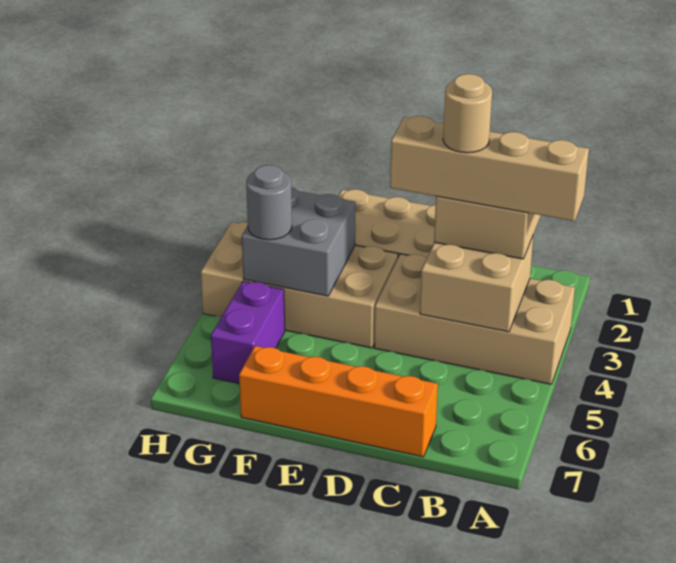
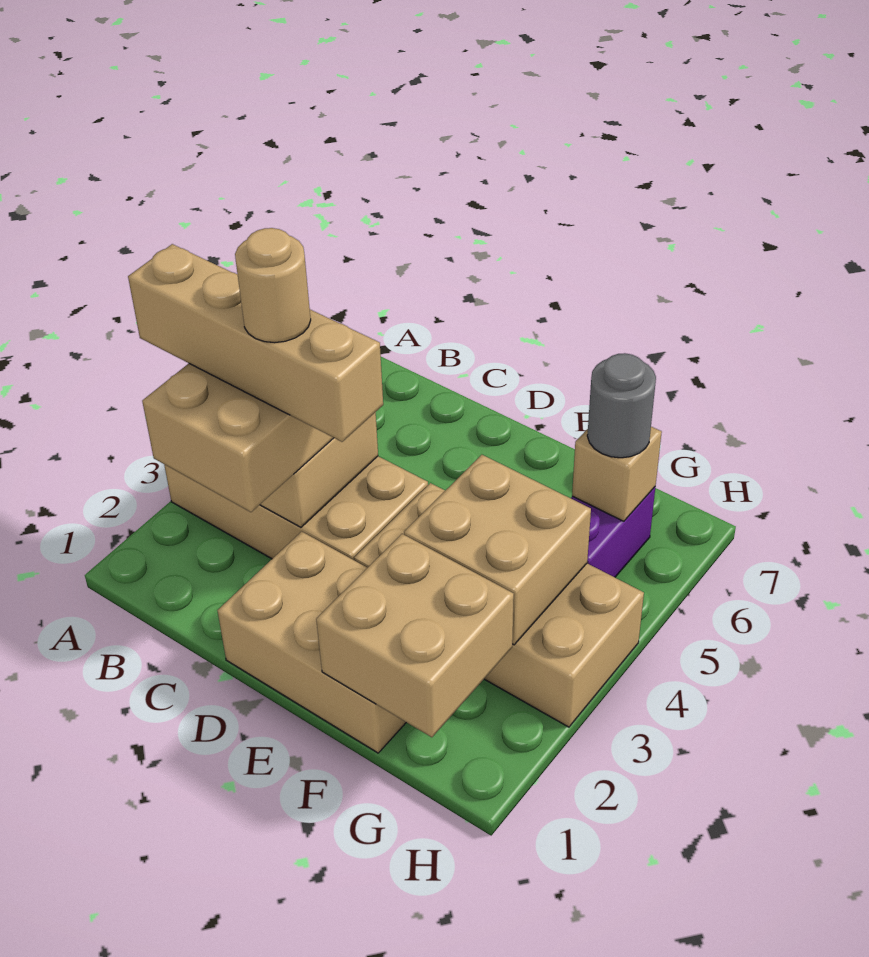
orange 1x4 brick [239,346,438,457] -> none
none -> tan 2x2 brick [316,534,514,737]
grey 2x2 brick [242,187,356,296] -> tan 2x2 brick [404,455,591,645]
grey 1x1 round brick [246,165,292,240] -> grey 1x1 round brick moved to [587,353,656,458]
none -> tan 1x1 brick [572,427,662,521]

